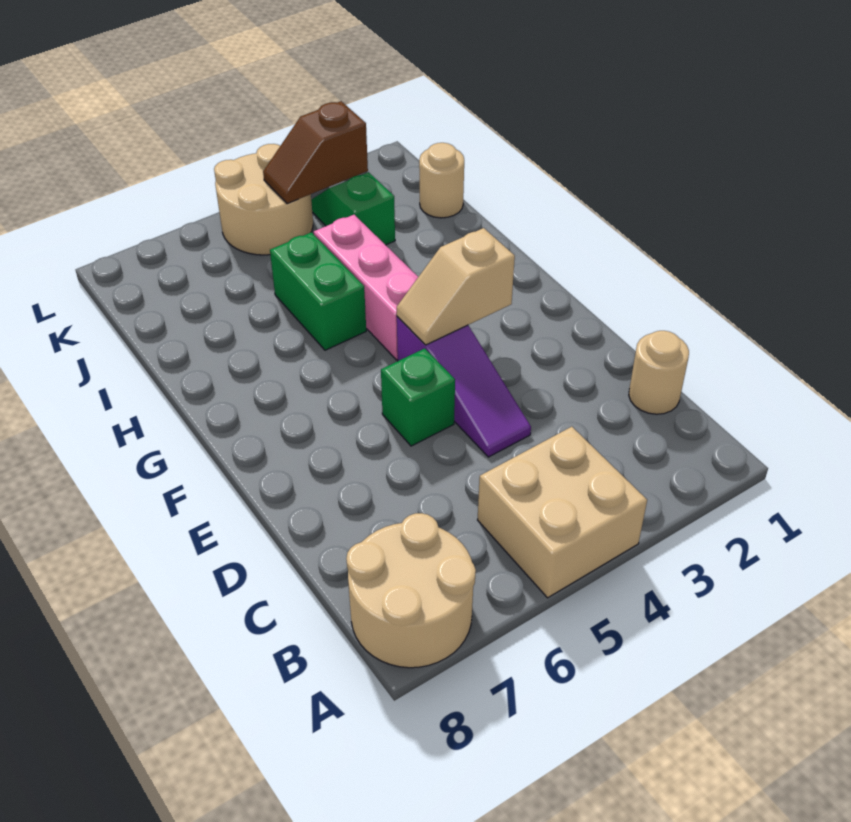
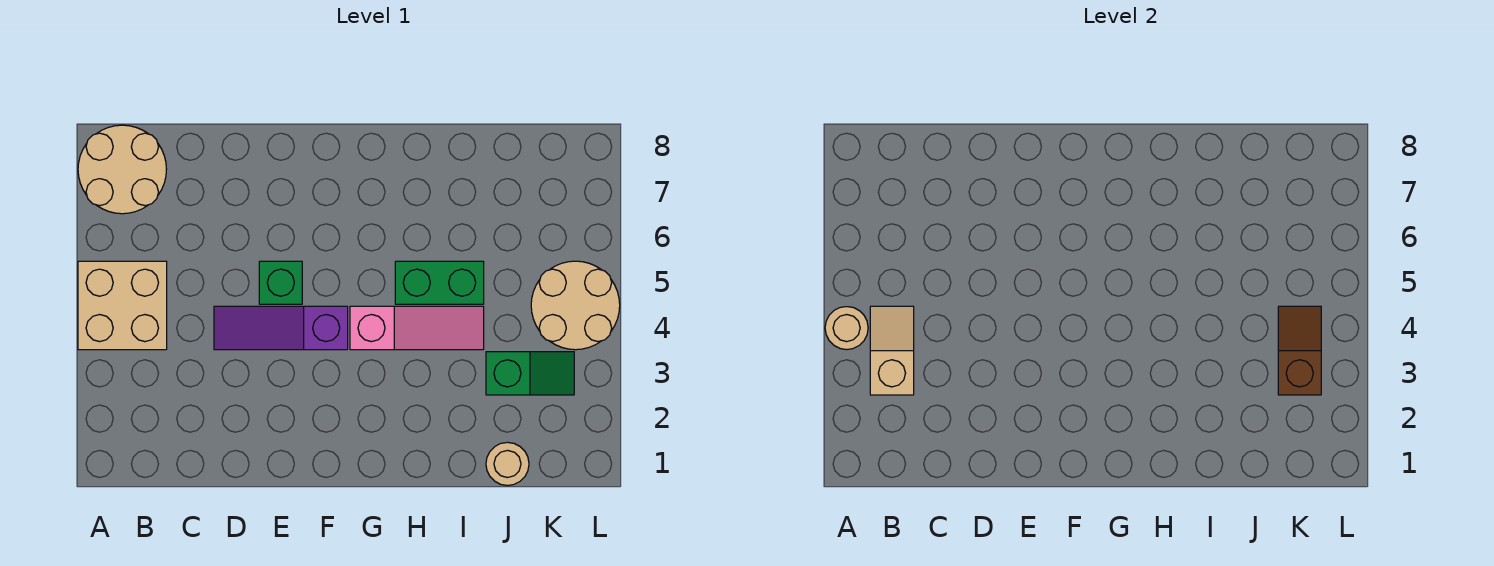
tan 1x1 round brick [629,331,689,414] -> tan 1x1 round brick moved to [825,307,868,350]
tan 1x2 slope [397,228,515,345] -> tan 1x2 slope moved to [870,306,914,395]
pink 1x3 brick [314,215,418,360] -> pink 1x3 slope [350,306,484,350]

